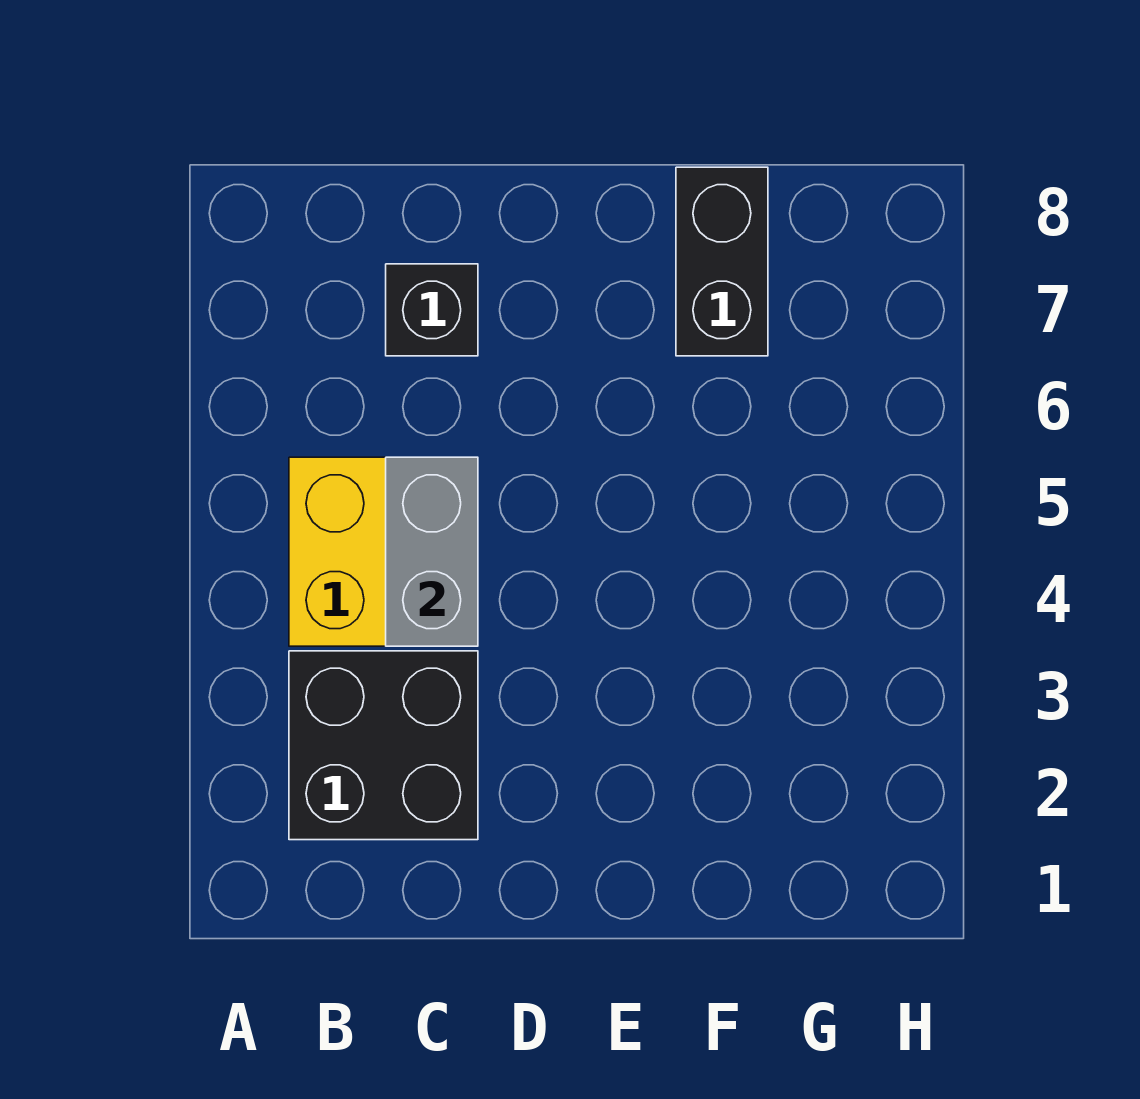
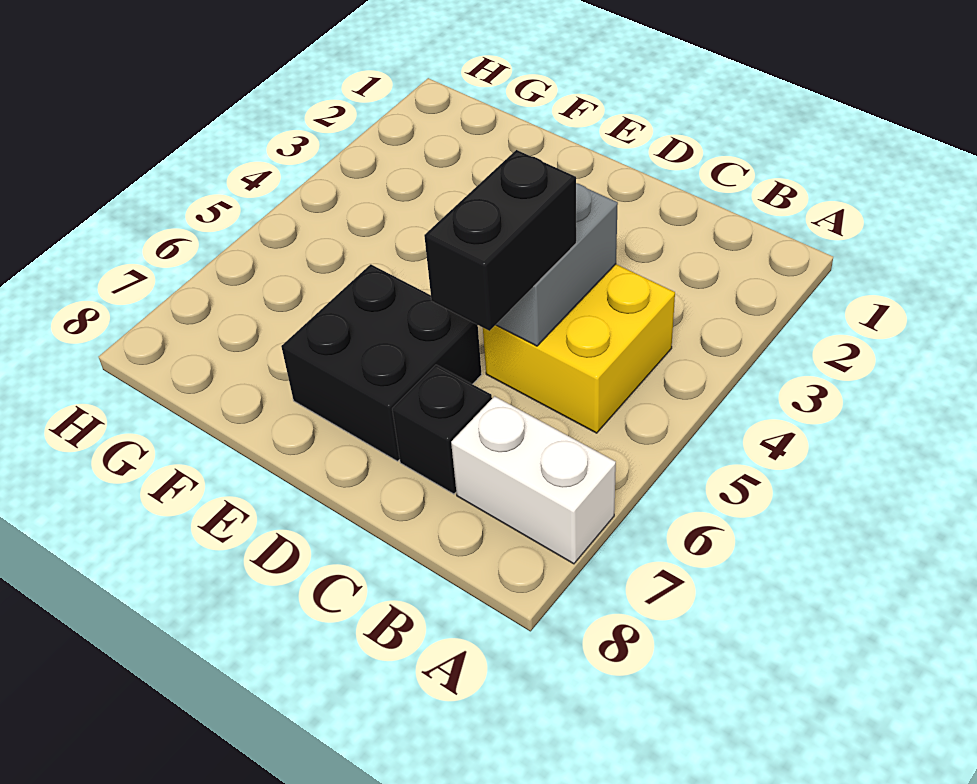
none -> white 1x2 brick [451,396,616,564]
black 2x2 brick [289,651,478,840] -> black 2x2 brick moved to [281,264,482,461]
black 1x2 brick [676,167,768,356] -> black 1x2 brick moved to [424,150,576,331]

